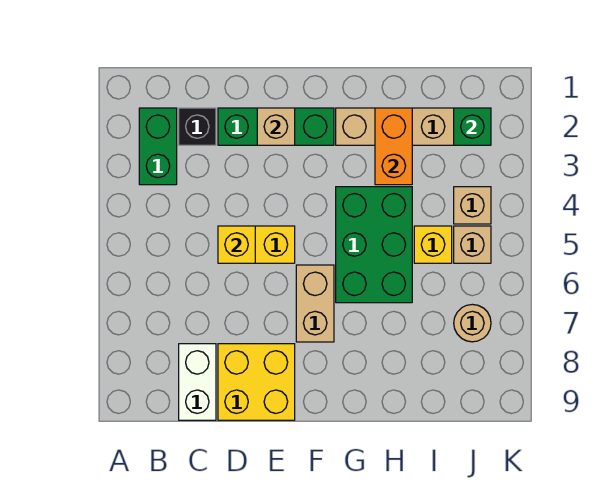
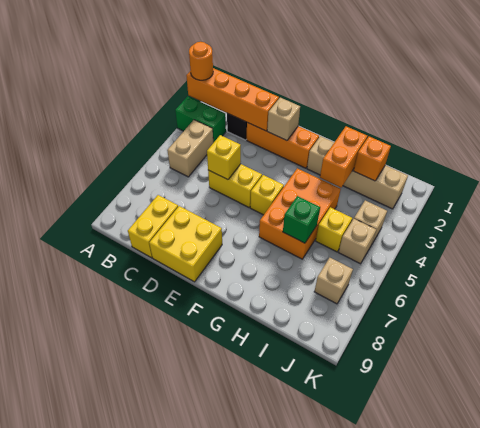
none -> orange 1x4 brick [186,68,279,131]
none -> orange 1x1 round brick [189,42,213,80]
green 1x2 brick [139,108,177,185] -> green 1x2 brick turned to [175,96,226,143]
white 1x2 brick [179,344,216,420] -> yellow 1x2 brick [128,195,178,258]
green 1x3 brick [218,108,334,145] -> orange 1x3 brick [247,123,319,168]
none -> yellow 1x1 brick [250,175,284,215]
tan 1x2 brick [296,265,334,342] -> tan 1x2 brick moved to [167,120,213,177]
green 2x3 brick [336,187,412,303] -> orange 2x3 brick [259,168,341,259]
none -> orange 1x1 brick [354,137,391,181]
green 1x1 brick [454,108,491,145] -> green 1x1 brick moved to [283,196,320,243]
tan 1x1 round brick [454,304,491,342] -> tan 1x1 brick [314,258,353,304]

